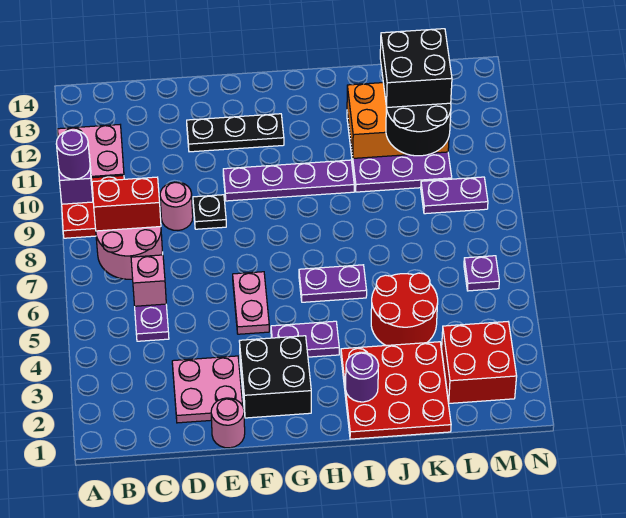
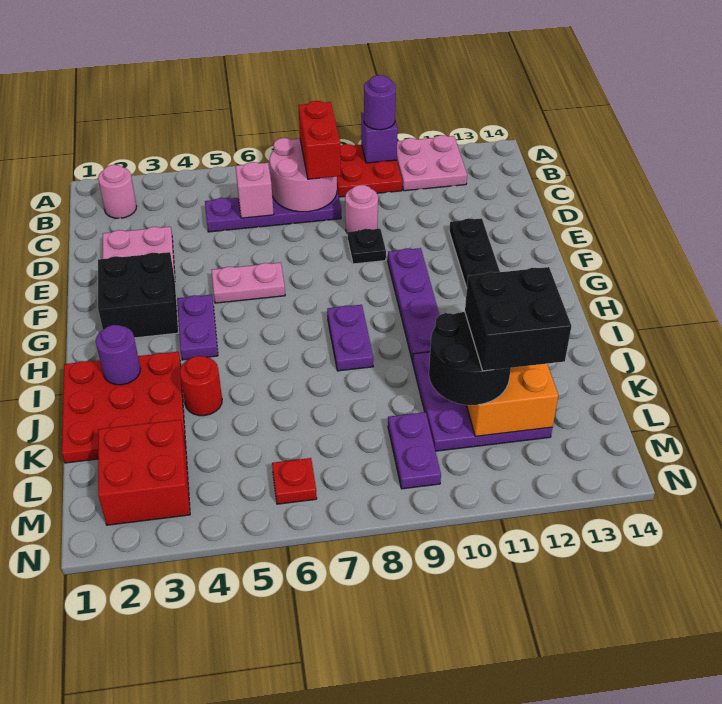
pink 1x1 round brick [211,398,245,448] -> pink 1x1 round brick moved to [98,165,137,218]
purple 1x2 plate [299,265,367,302] -> purple 1x2 plate moved to [327,305,373,371]
red 2x2 round brick [371,273,438,346] -> red 1x1 round brick [180,356,222,416]
purple 1x1 plate [464,256,499,291] -> red 1x1 plate [272,458,317,504]

